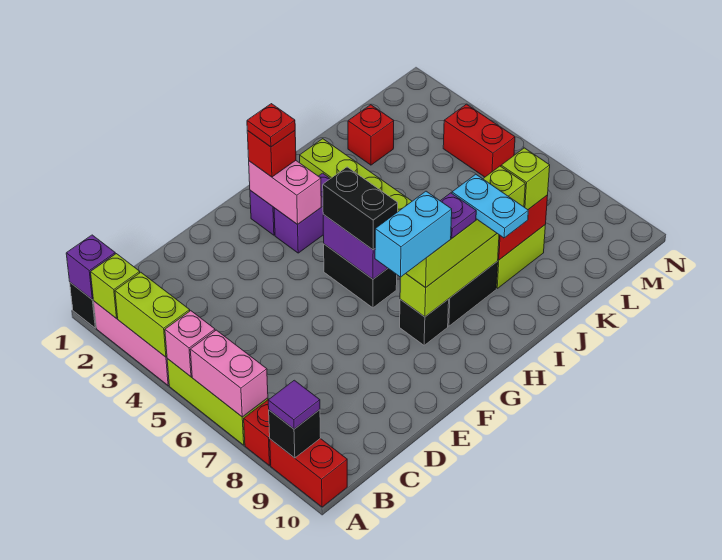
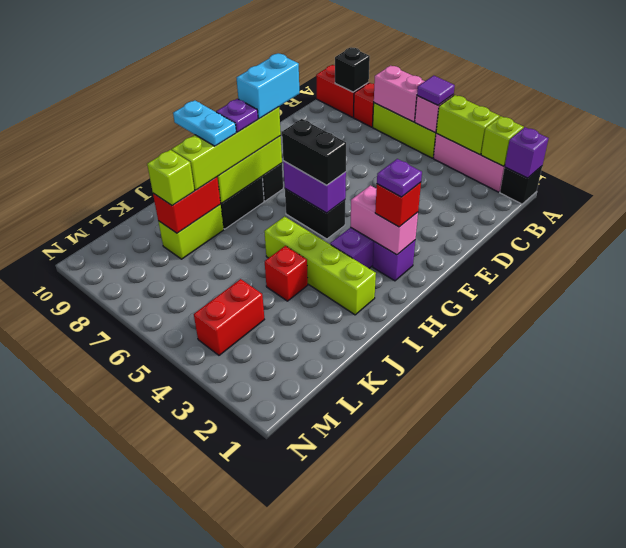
purple 1x1 tile [268,380,320,429] -> purple 1x1 tile moved to [417,76,455,105]
red 1x1 plate [247,104,295,147] -> purple 1x1 plate [377,159,422,197]
red 1x1 brick [348,105,394,165] -> red 1x1 brick moved to [265,246,308,301]
red 1x2 brick [443,104,515,177] -> red 1x2 brick turned to [194,279,264,355]

